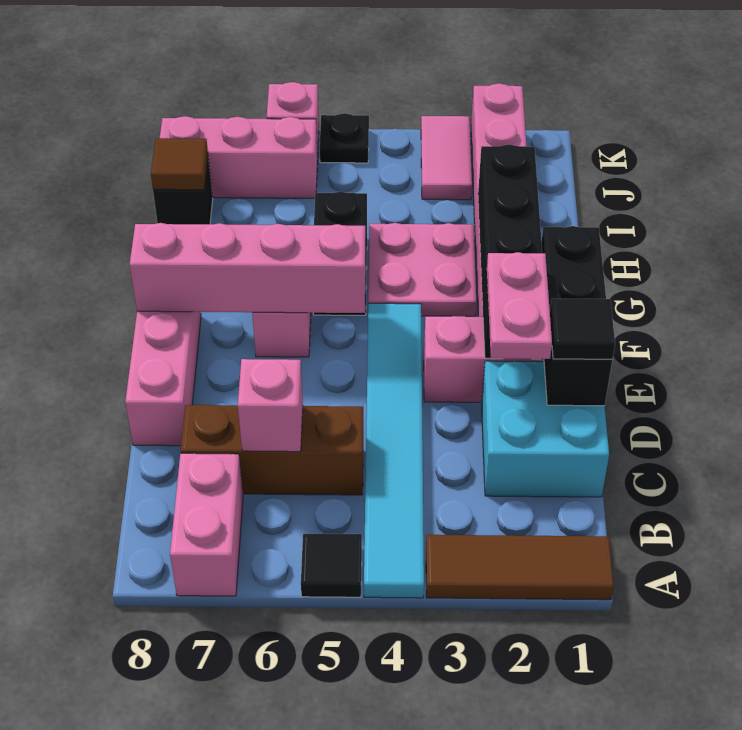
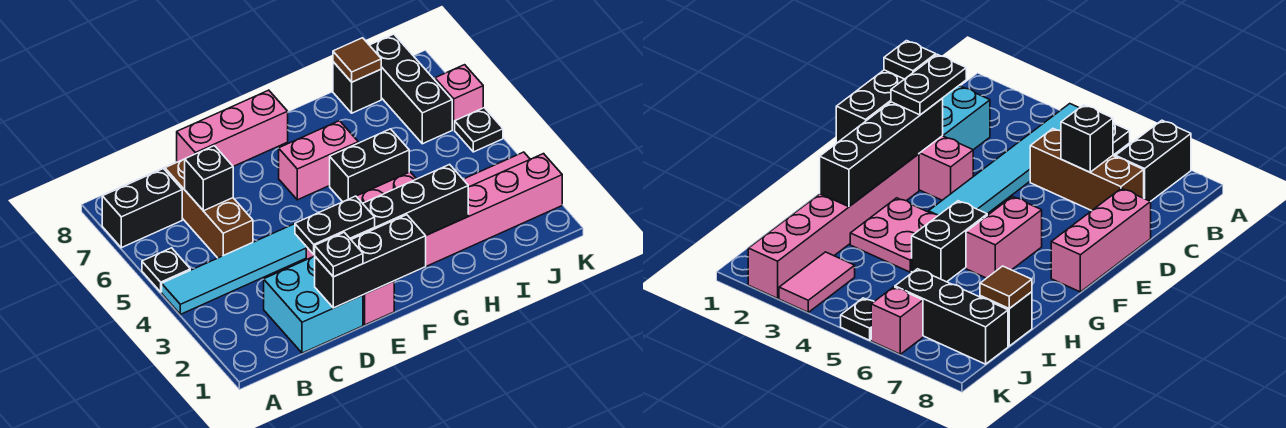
brown 1x3 tile [426,535,614,600] -> none
black 1x1 tile [301,534,362,597] -> black 1x1 plate [142,248,190,292]
pink 1x2 brick [170,453,243,596] -> black 1x2 brick [102,169,182,248]
pink 1x1 brick [238,359,303,452] -> black 1x1 brick [185,146,233,211]
black 1x1 tile [550,298,615,359] -> black 1x1 plate [315,232,363,277]
pink 1x2 plate [487,252,552,359] -> black 1x2 plate [295,196,375,254]
pink 1x4 brick [130,223,366,313] -> none
pink 1x3 brick [160,116,318,198] -> black 1x3 brick [370,34,452,144]

